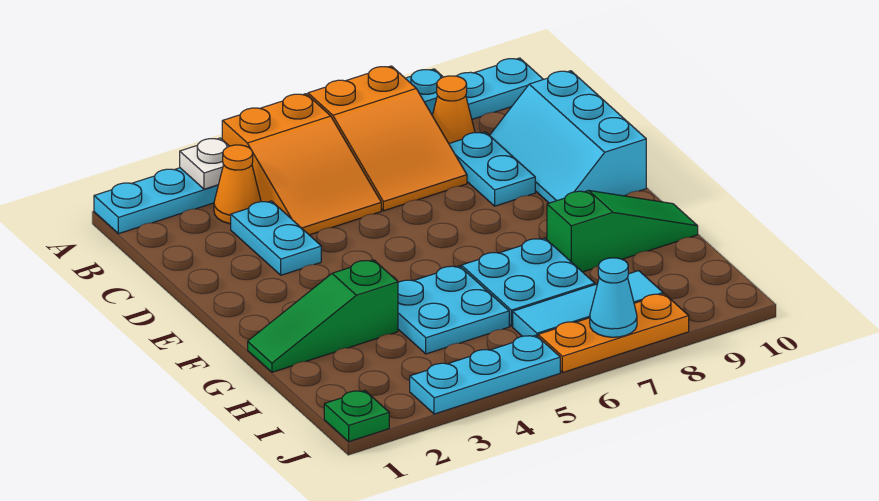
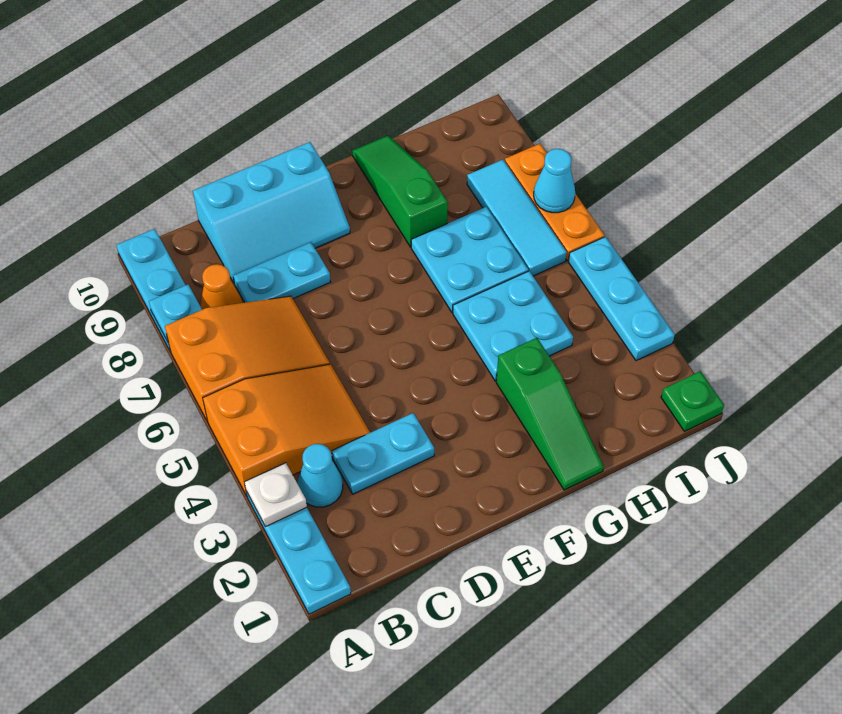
orange 1x1 cone [214,145,261,224] -> cyan 1x1 cone [298,444,343,507]

